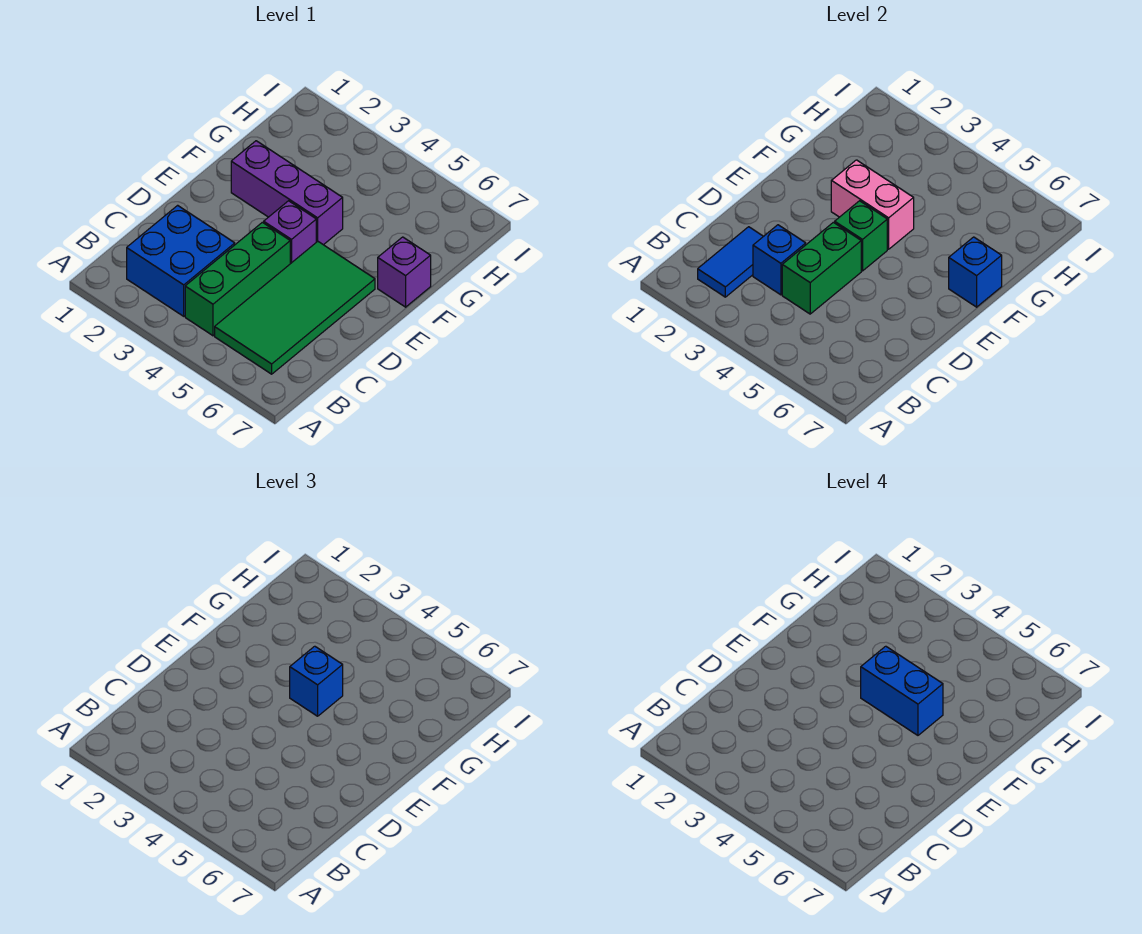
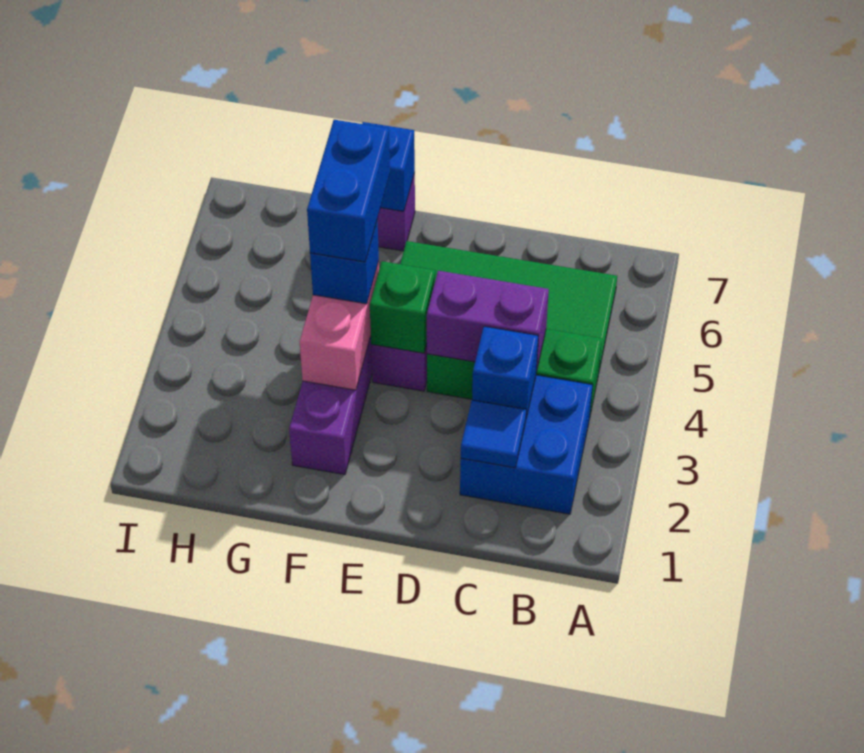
blue 1x2 tile [698,227,763,297] -> blue 1x1 tile [461,400,526,468]
green 1x2 brick [782,222,861,314] -> purple 1x2 brick [427,271,549,372]

